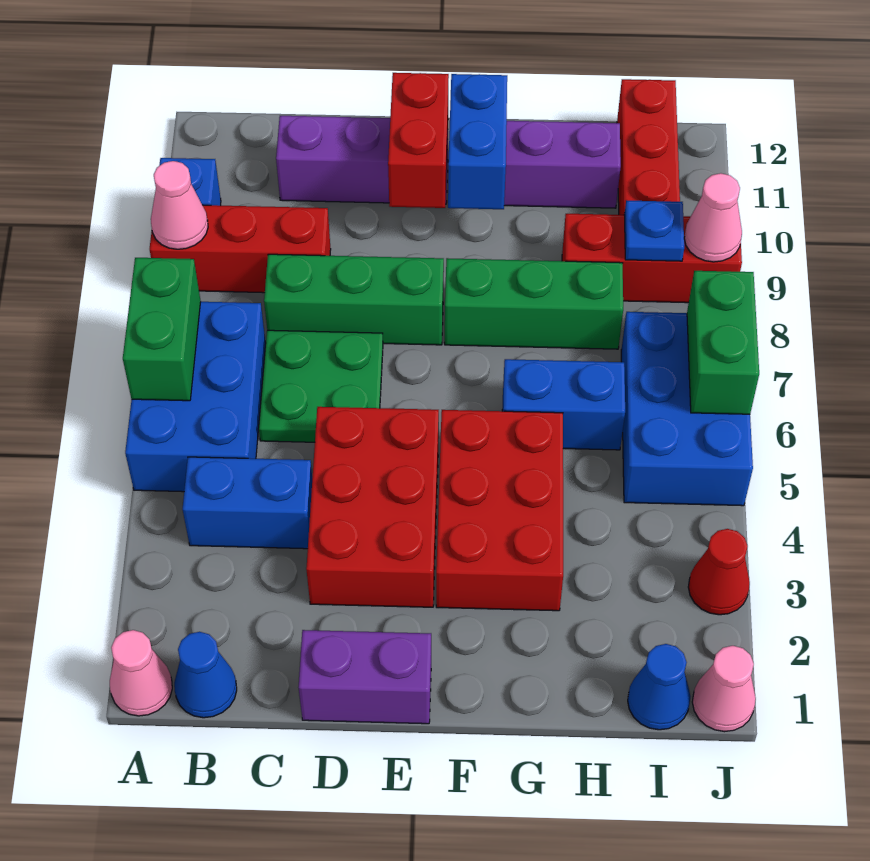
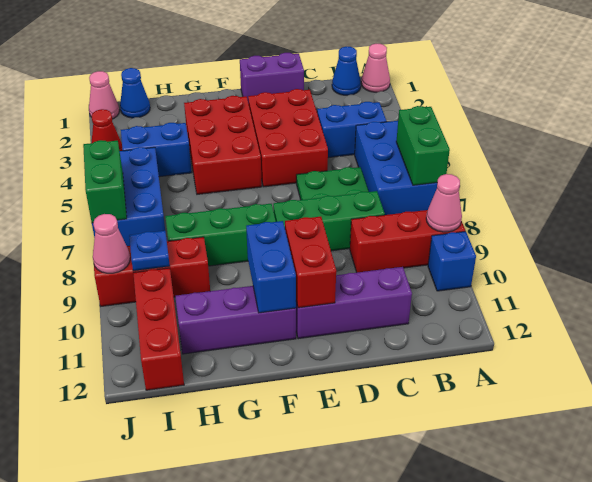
blue 1x2 brick [502,359,625,450] -> blue 1x2 brick moved to [121,123,192,177]

